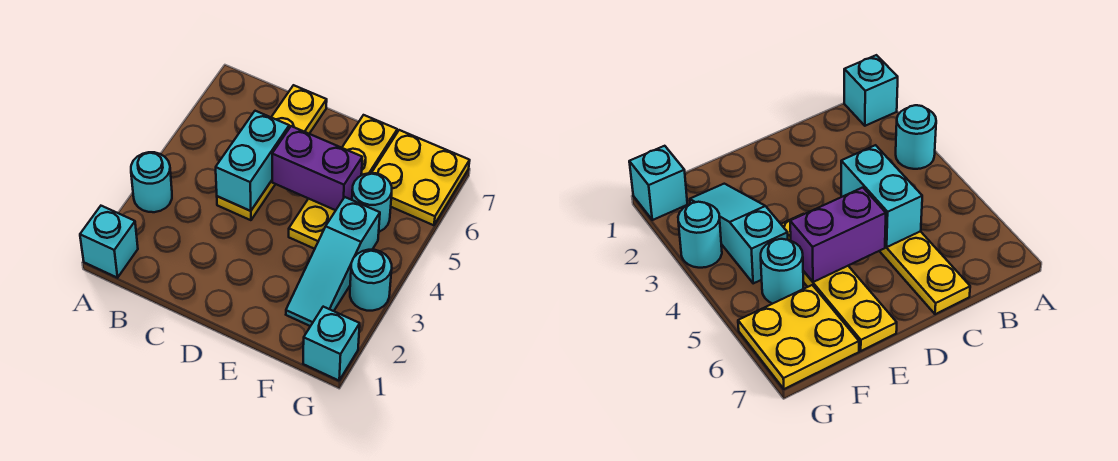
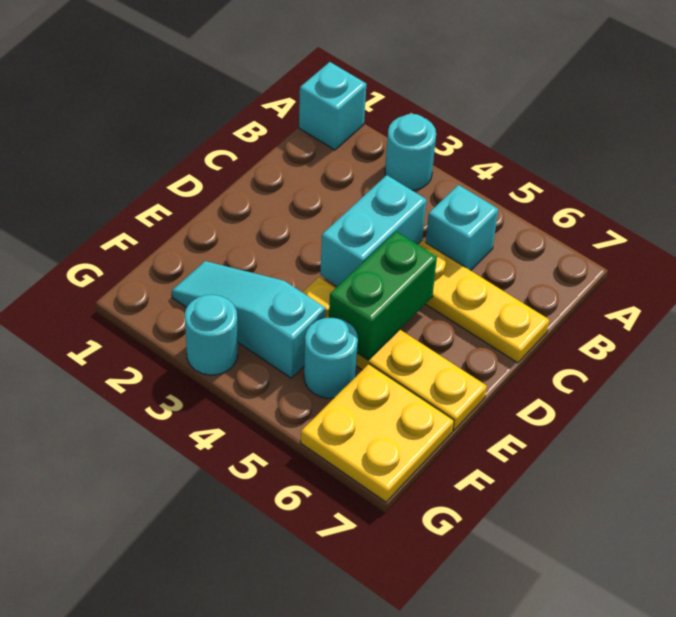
cyan 1x2 brick [216,111,289,211] -> cyan 1x2 brick turned to [320,175,426,286]
purple 1x2 brick [272,126,362,210] -> green 1x2 brick [329,231,437,360]
cyan 1x1 brick [303,307,360,381] -> cyan 1x1 brick moved to [426,185,498,271]

